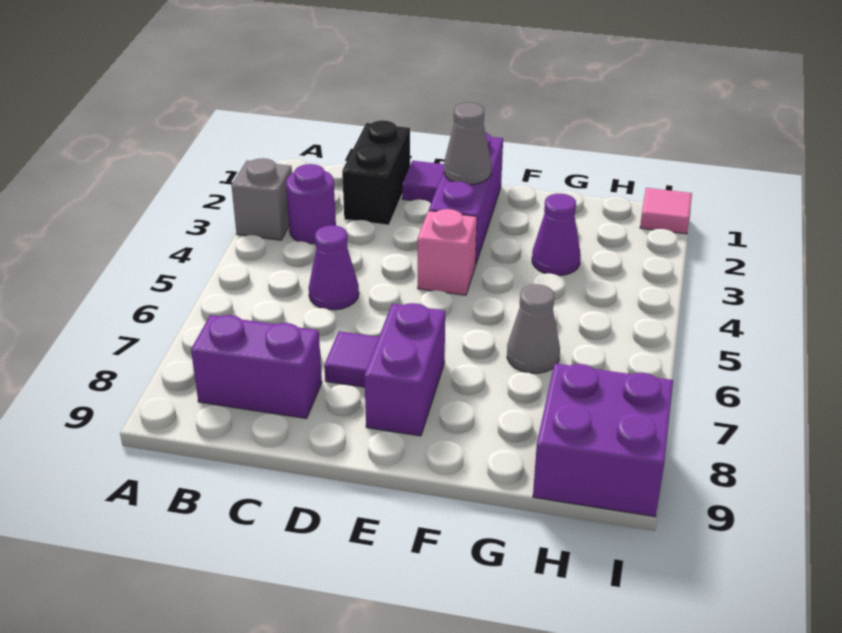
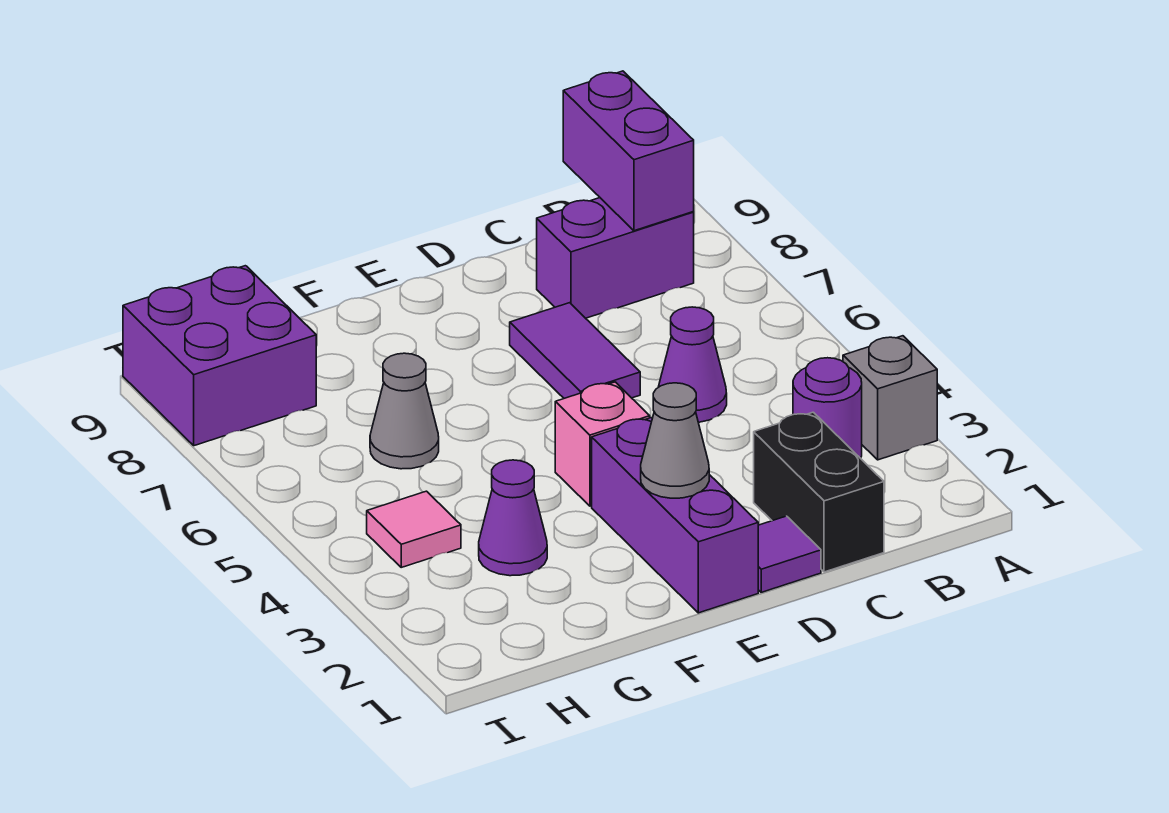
purple 1x1 tile [324,331,379,387] -> purple 1x2 tile [510,303,640,398]
purple 1x2 brick [364,303,445,436] -> purple 1x2 brick moved to [563,71,694,231]
pink 1x1 tile [640,188,692,234] -> pink 1x1 tile moved to [367,491,461,567]

